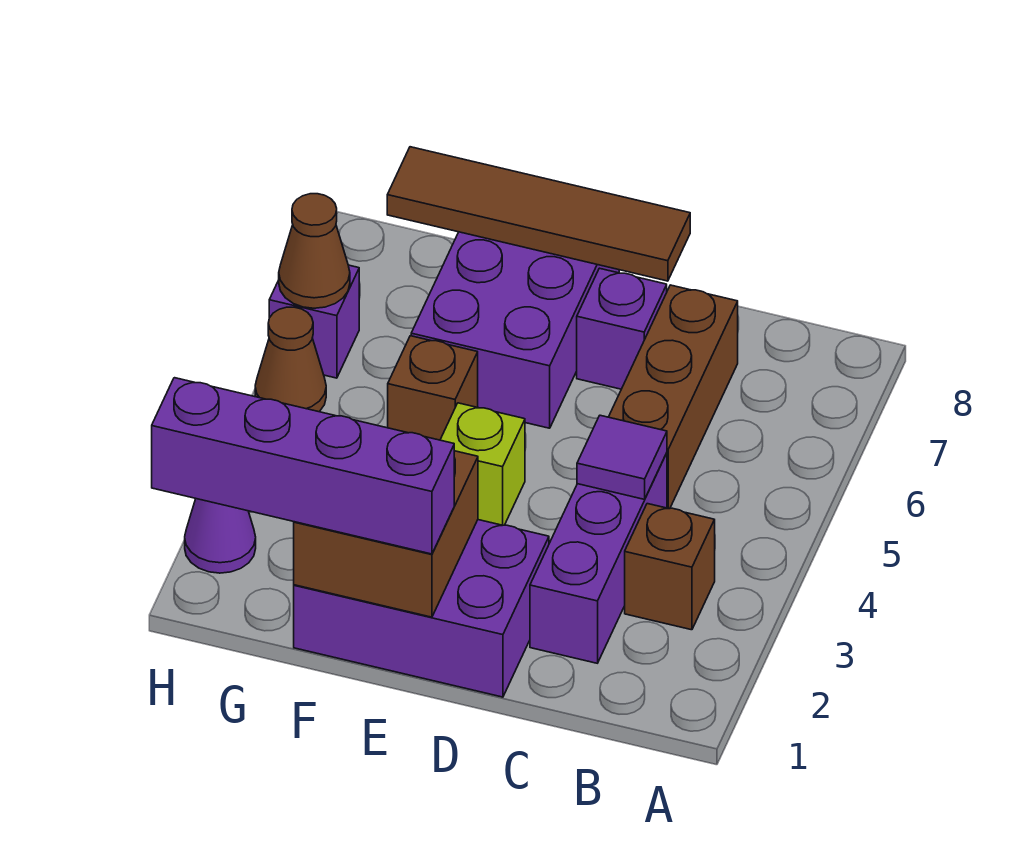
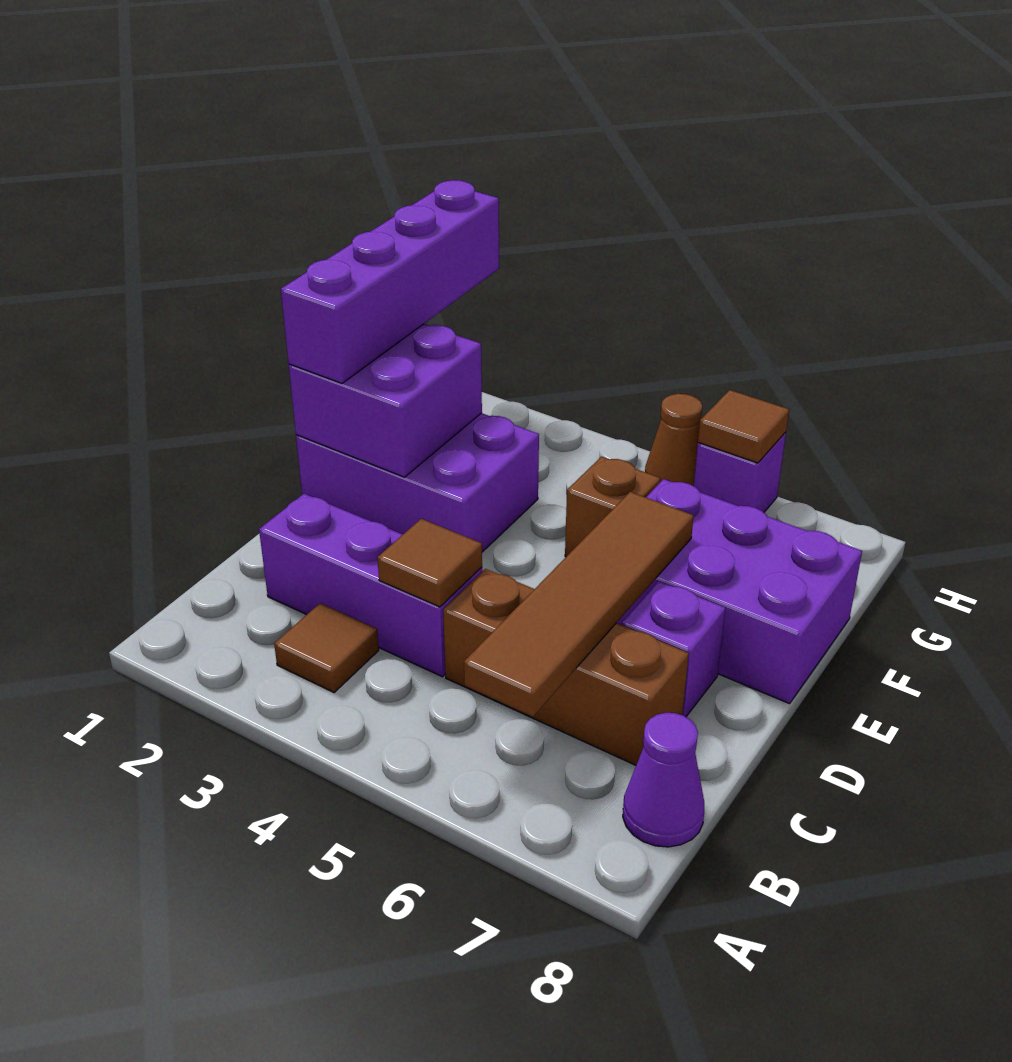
brown 1x1 brick [625,504,715,630] -> brown 1x1 tile [274,603,379,692]
purple 1x1 tile [577,415,667,499] -> brown 1x1 tile [377,519,482,607]
purple 2x3 brick [294,520,549,697] -> purple 2x3 brick turned to [296,413,539,552]
brown 1x4 tile [387,147,690,281] -> brown 1x4 tile moved to [464,492,694,717]
brown 2x2 brick [294,451,478,617] -> purple 2x2 brick [289,324,482,477]
lime 1x1 brick [440,403,525,525] -> none
purple 1x1 cone [185,499,256,573] -> purple 1x1 cone moved to [623,713,704,847]
brown 1x1 cone [279,194,350,308] -> brown 1x1 tile [698,390,789,463]

